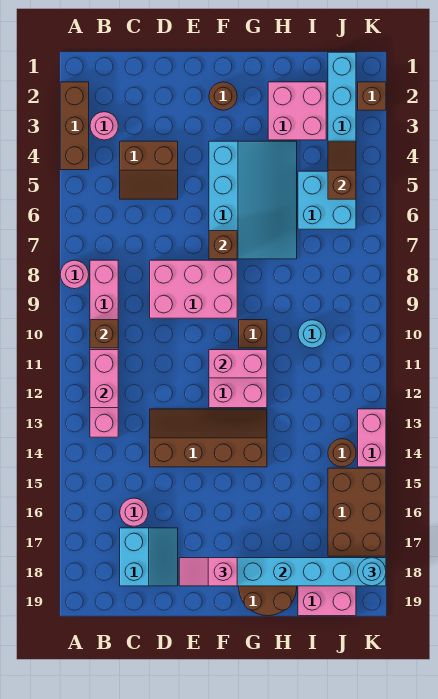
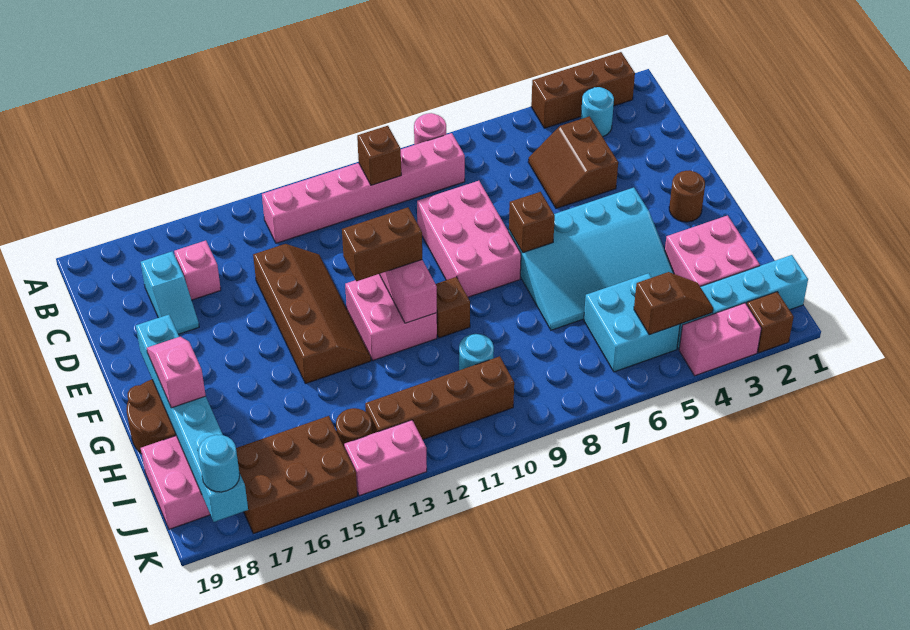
pink 1x1 round brick [90,112,118,140] -> cyan 1x1 round brick [581,87,614,137]
pink 1x2 brick [90,350,118,408] -> pink 1x2 brick moved to [679,303,761,376]
pink 1x1 round brick [120,498,148,526] -> pink 1x1 brick [174,241,221,300]
cyan 2x2 slope [120,528,178,586] -> cyan 1x2 slope [141,251,199,334]
pink 1x2 slope [179,558,237,586] -> pink 1x2 slope moved to [147,337,206,408]
none -> brown 1x2 brick [342,207,422,281]
none -> brown 1x4 brick [365,356,514,440]

